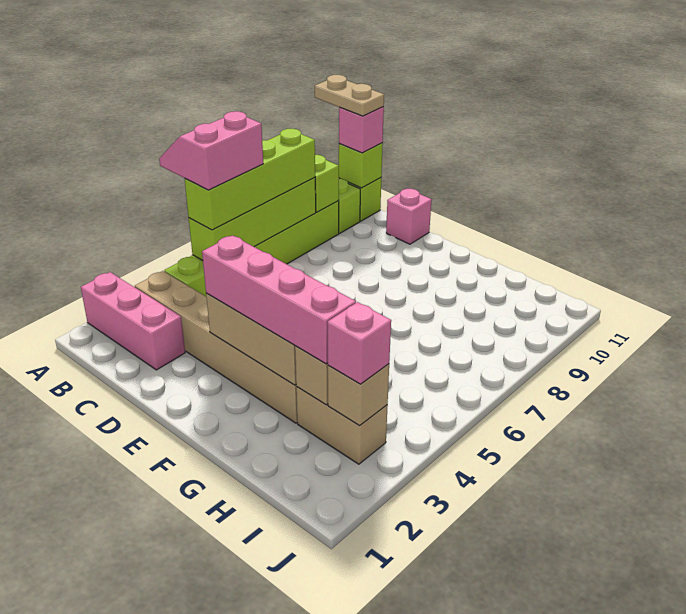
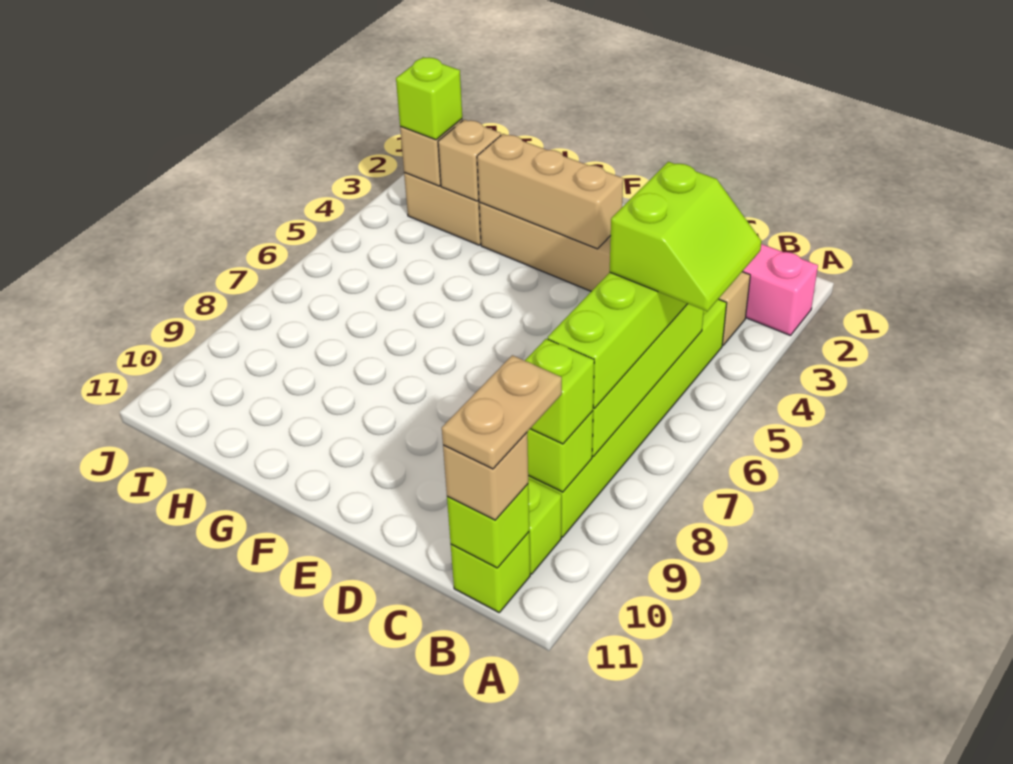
pink 2x2 slope [159,111,263,190] -> lime 2x2 slope [610,162,762,312]
tan 1x2 plate [315,75,384,116] -> tan 1x2 plate turned to [442,355,562,469]
none -> lime 1x1 brick [525,339,594,444]
pink 1x1 brick [339,107,384,153] -> tan 1x1 brick [443,433,528,520]
pink 1x1 brick [386,189,432,244] -> none
pink 1x4 brick [202,235,356,364] -> none
pink 1x1 brick [327,302,391,384] -> lime 1x1 brick [396,57,462,140]

